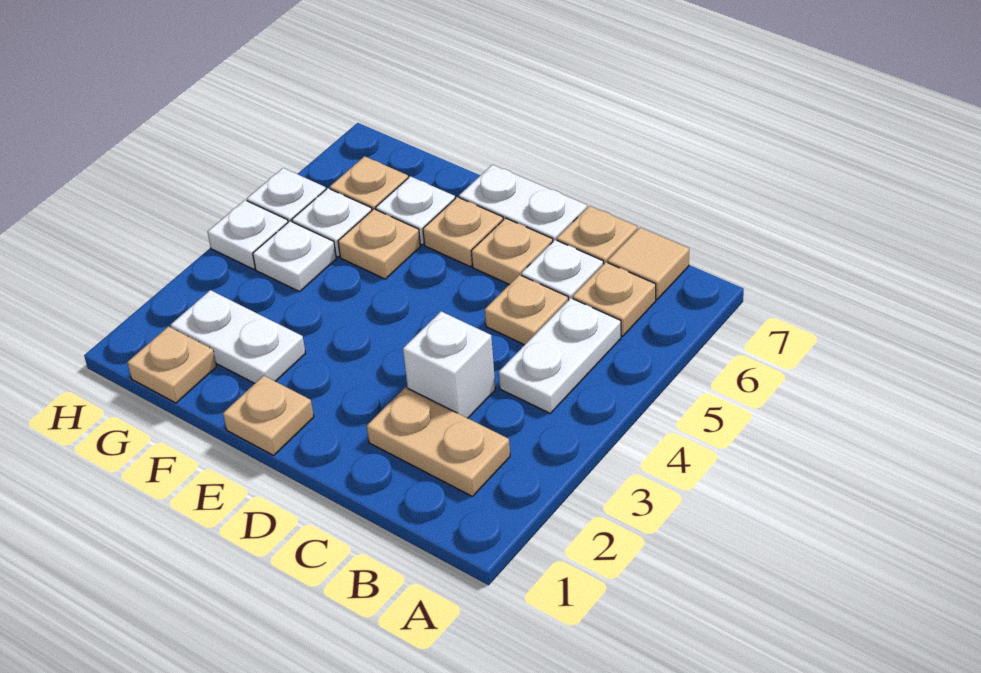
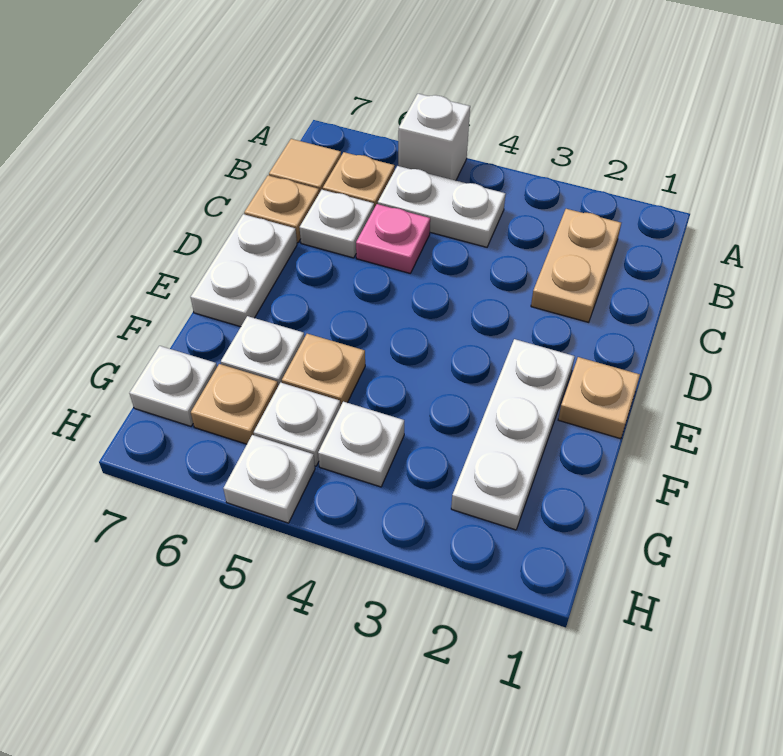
white 1x1 brick [403,311,496,418] -> white 1x1 brick moved to [398,94,470,180]
tan 1x1 plate [485,275,568,345] -> pink 1x1 plate [356,204,430,273]
tan 1x1 plate [471,218,553,285] -> none
tan 1x1 plate [423,197,503,267] -> none
white 1x2 plate [170,290,306,384] -> white 1x3 plate [451,339,575,530]
tan 1x1 plate [127,326,217,403] -> none
white 1x1 plate [208,200,288,269] -> white 1x1 plate moved to [129,346,217,426]

